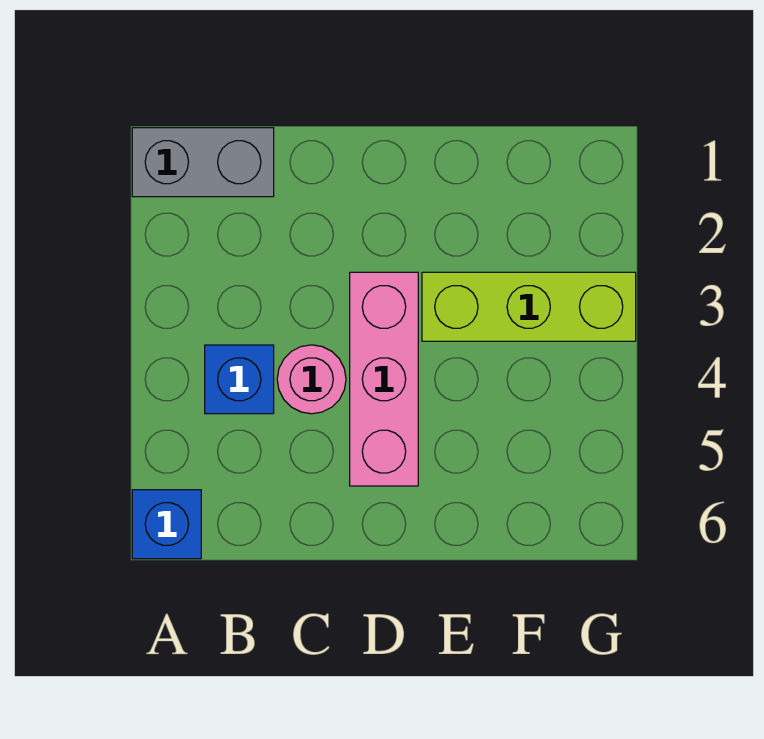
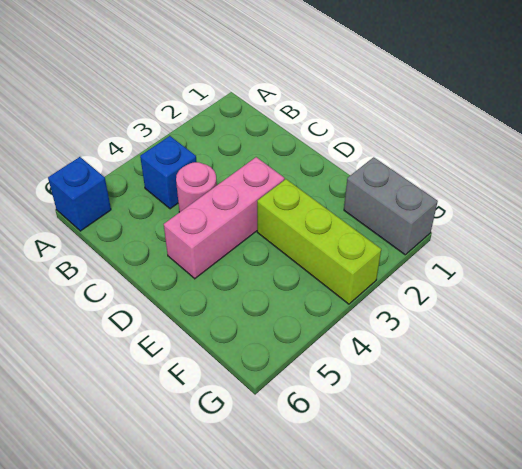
grey 1x2 brick [132,128,274,197] -> grey 1x2 brick moved to [344,157,438,255]

